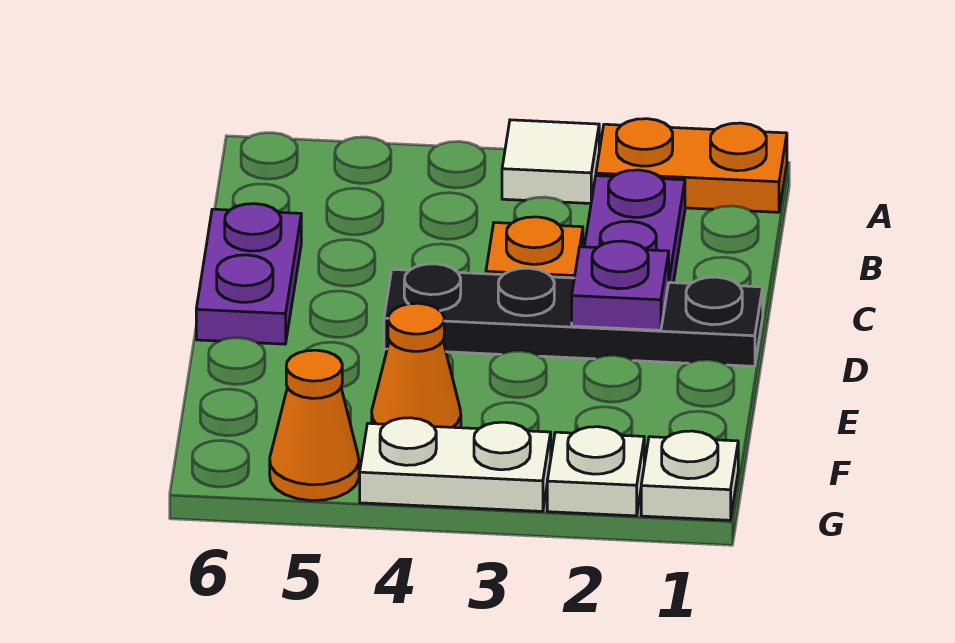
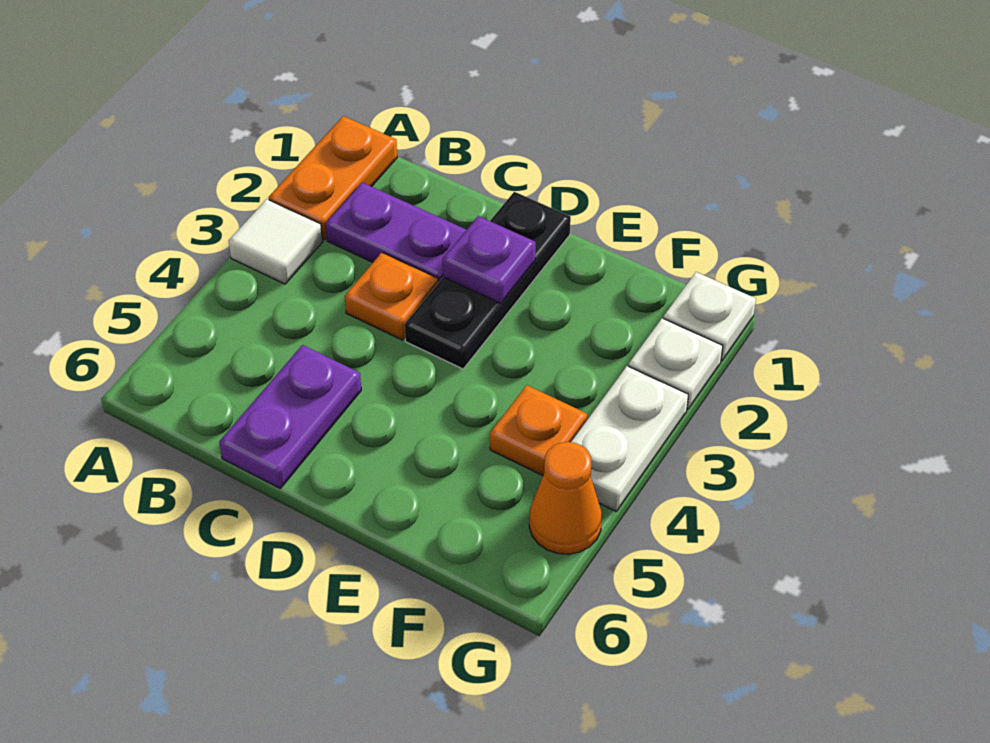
purple 1x2 plate [196,204,301,344] -> purple 1x2 plate turned to [219,345,361,488]
black 1x4 plate [384,264,763,366] -> black 1x3 plate [405,192,571,369]
orange 1x1 cone [372,303,461,428] -> orange 1x1 plate [490,385,587,476]

